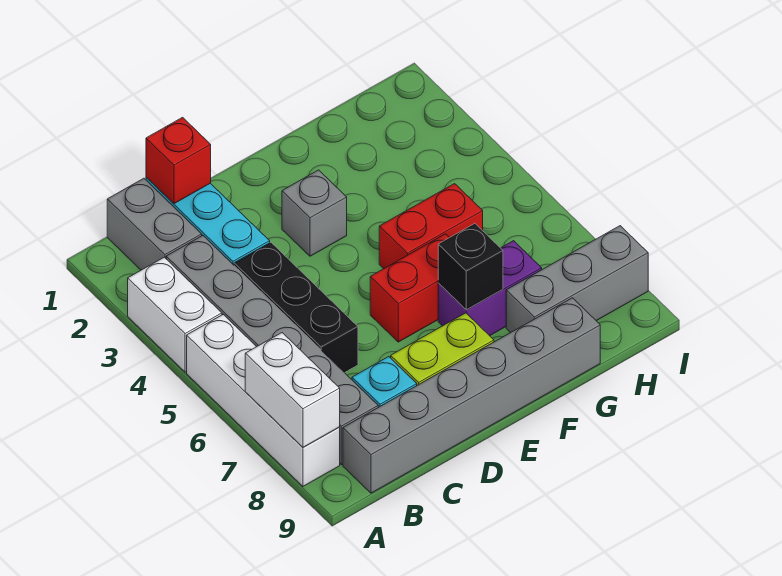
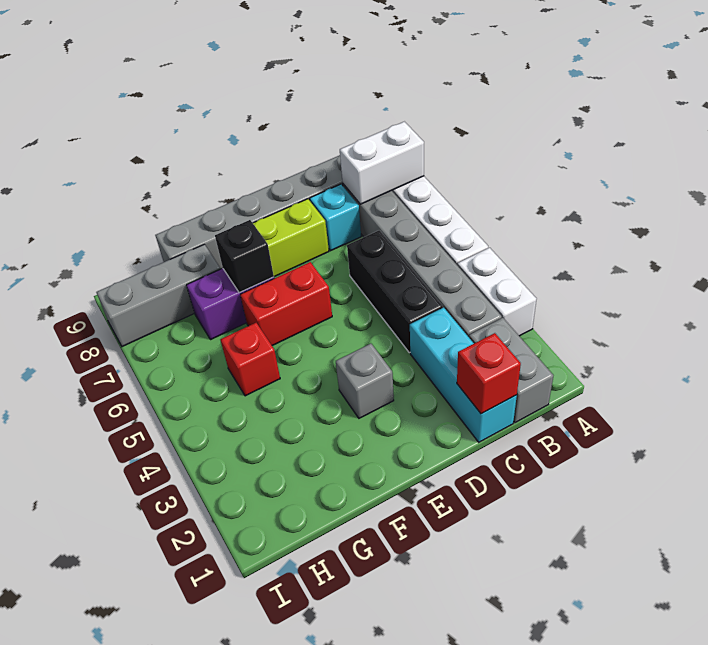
white 1x2 brick [245,333,340,447] -> white 1x2 brick turned to [340,122,424,204]
red 1x2 brick [379,184,483,269] -> red 1x1 brick [220,323,280,396]

